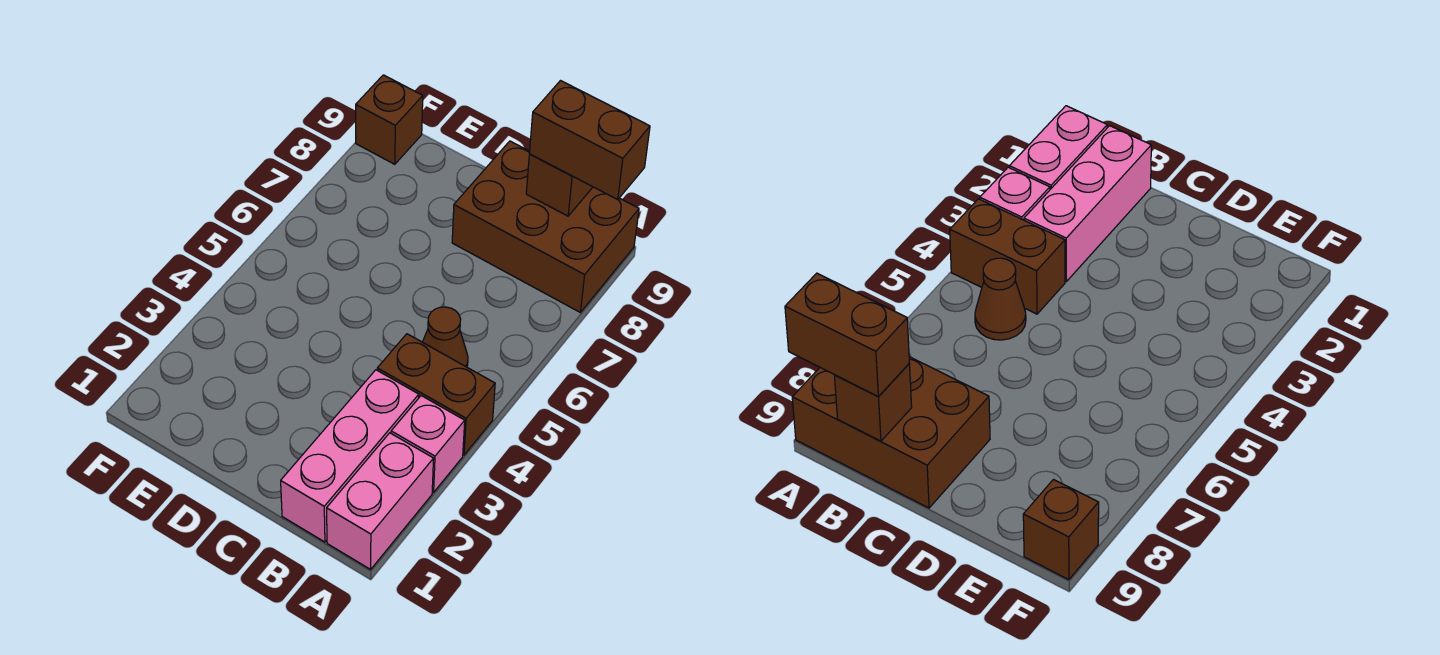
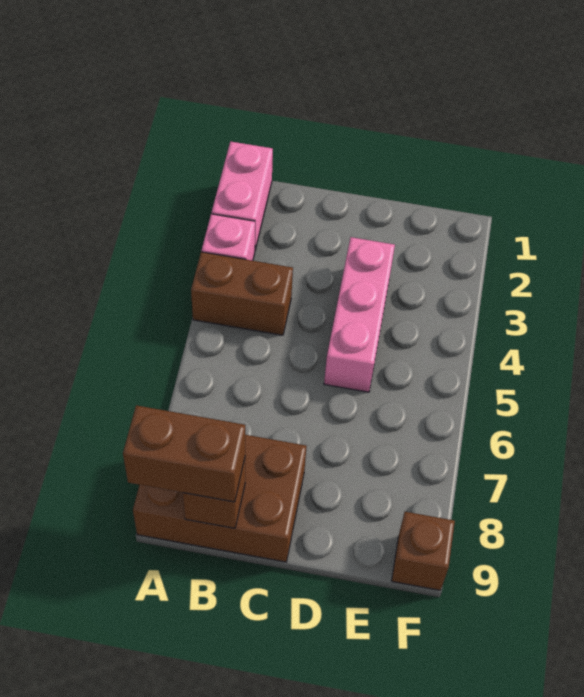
pink 1x3 brick [281,370,419,542] -> pink 1x3 brick moved to [324,237,395,392]
brown 1x1 cone [423,307,468,367] -> none

